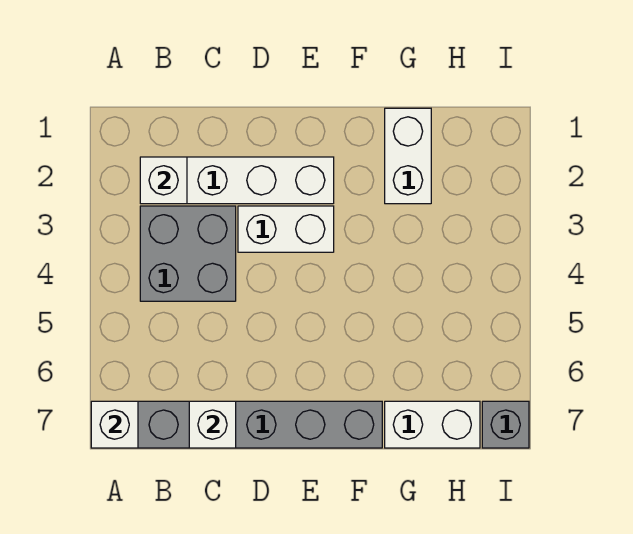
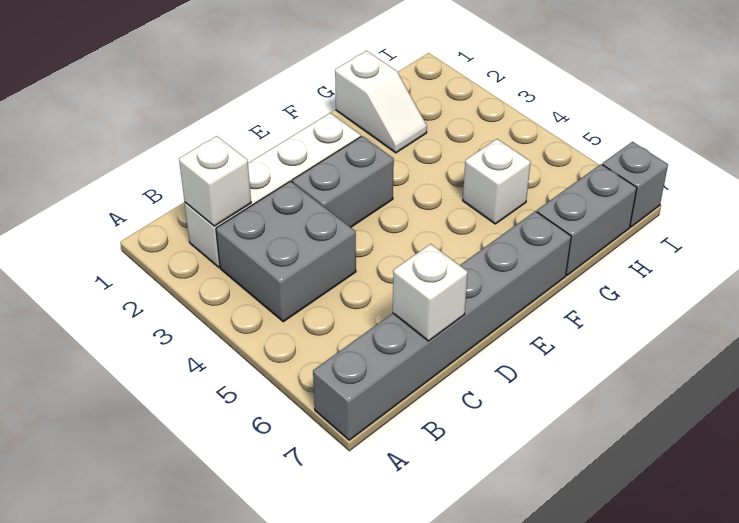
white 1x1 brick [91,401,138,448] -> white 1x1 brick moved to [463,139,531,224]
white 1x2 brick [238,206,334,252] -> grey 1x2 brick [292,136,394,227]
white 1x2 brick [385,108,431,204] -> white 1x2 slope [335,51,427,153]
white 1x2 brick [385,401,480,448] -> grey 1x2 brick [537,164,637,275]

